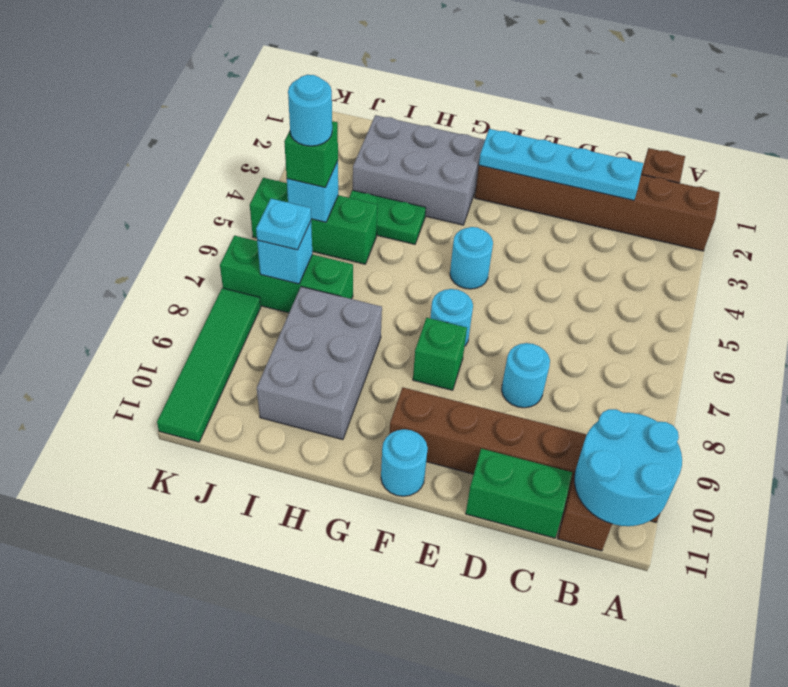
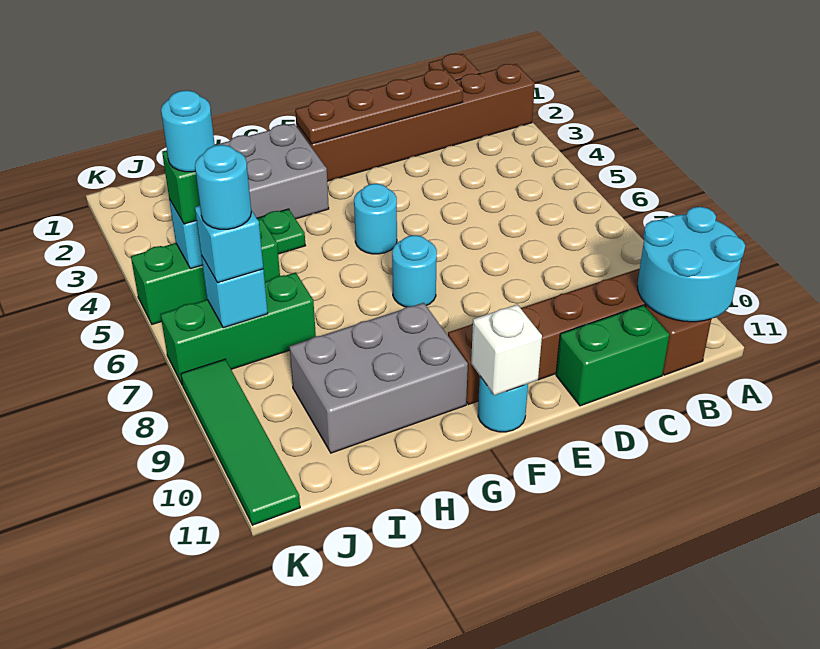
cyan 1x4 plate [479,129,643,200] -> brown 1x4 plate [295,69,463,144]
cyan 1x1 round brick [502,343,550,408] -> cyan 1x1 round brick moved to [195,145,251,229]
green 1x1 brick [413,318,467,390] -> none
none -> white 1x1 brick [471,305,542,395]
grey 2x3 brick [257,287,382,440] -> grey 2x3 brick turned to [289,303,468,453]
cyan 1x1 plate [256,199,311,250] -> cyan 1x1 brick [195,206,263,283]

